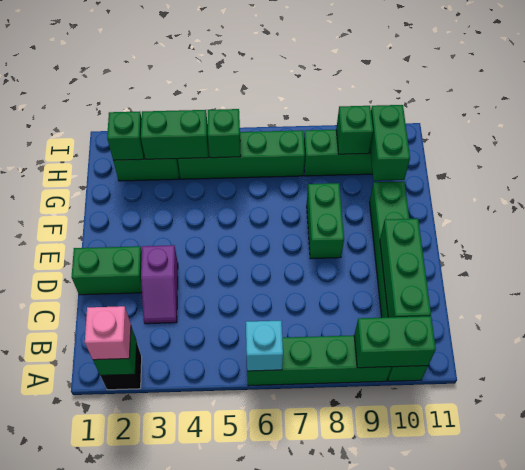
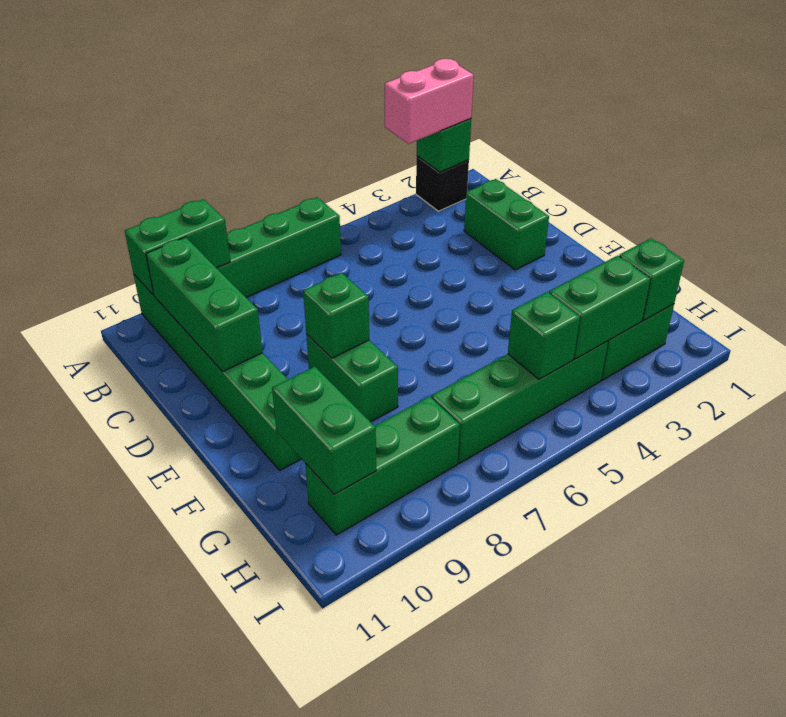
pink 1x1 brick [85,306,131,360] -> pink 1x2 brick [385,59,474,144]
cyan 1x1 brick [246,321,283,371] -> none
purple 1x2 slope [141,245,178,324] -> none
green 1x2 brick [72,246,142,295] -> green 1x2 brick turned to [464,179,549,270]
green 1x1 brick [336,106,373,154] -> green 1x1 brick moved to [303,273,369,358]

